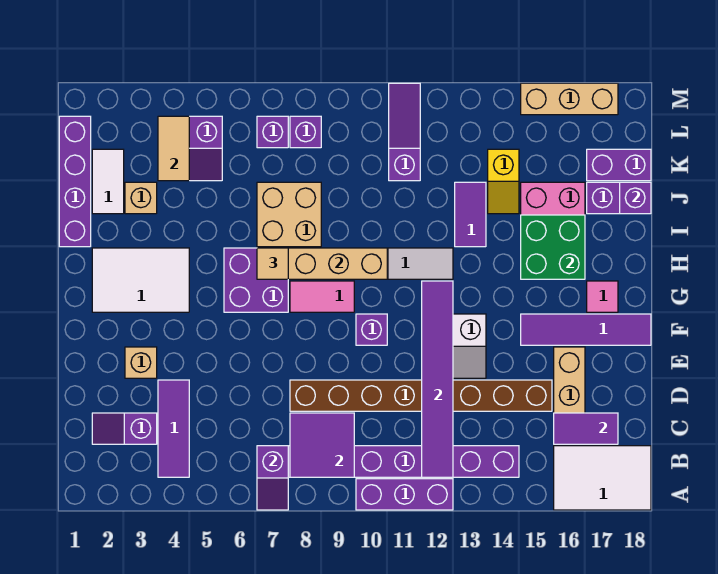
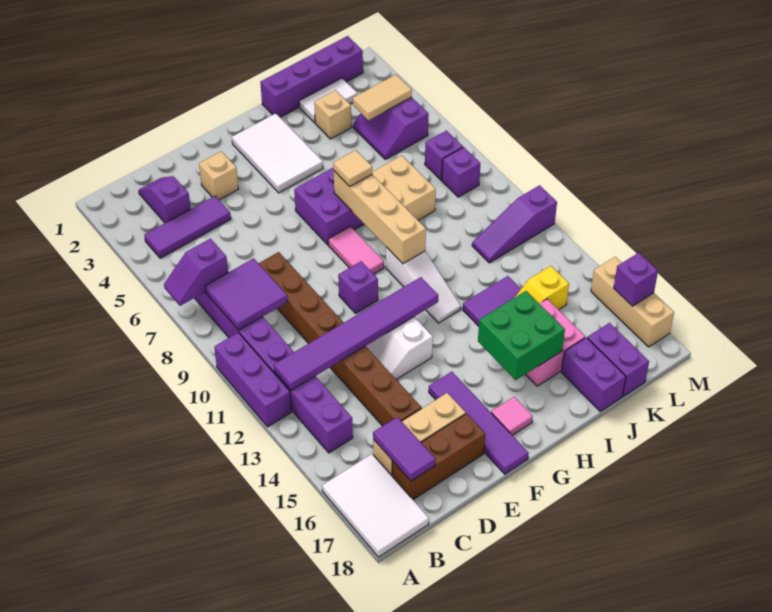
none -> brown 1x3 brick [392,414,485,500]
purple 1x1 brick [620,182,651,214] -> purple 1x1 brick moved to [614,253,658,306]
purple 1x3 slope [389,83,420,181] -> purple 1x3 slope turned to [472,185,557,263]

